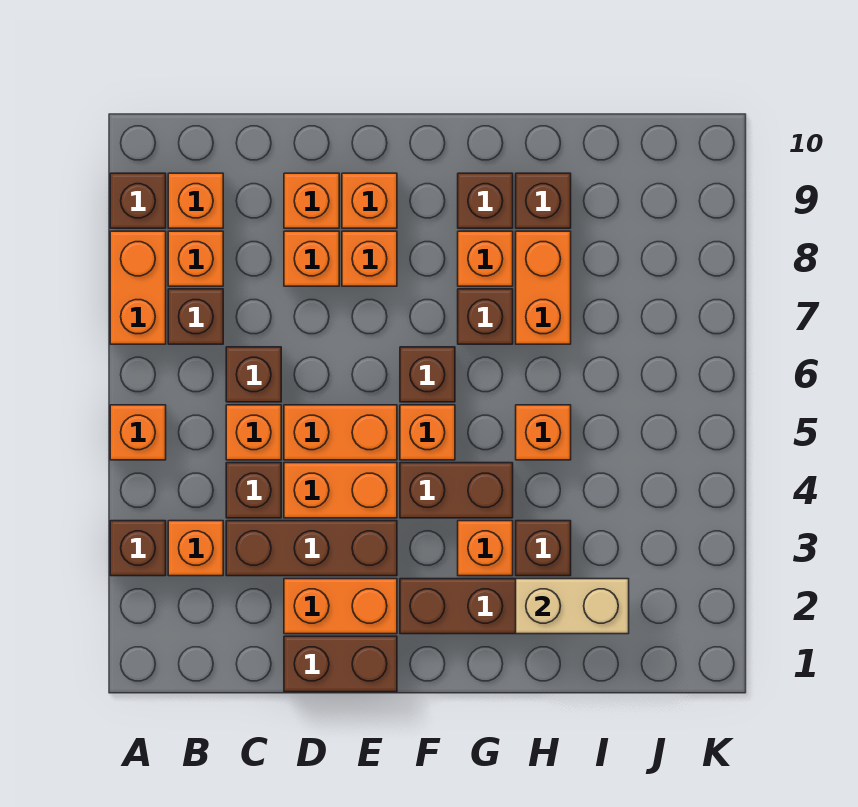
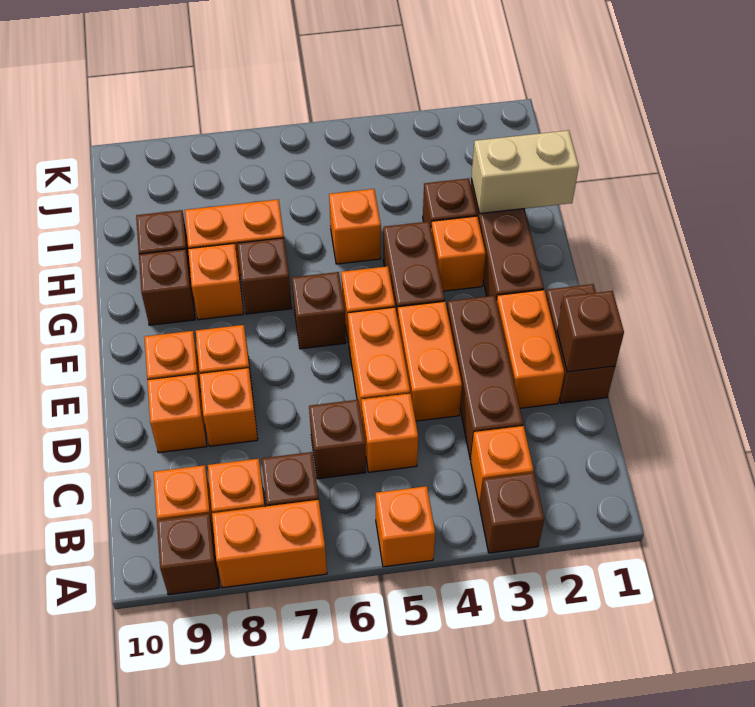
brown 1x1 brick [226,463,281,518] -> brown 1x1 brick moved to [557,291,624,372]
tan 1x2 brick [516,579,629,634] -> tan 1x2 brick turned to [471,130,579,214]

